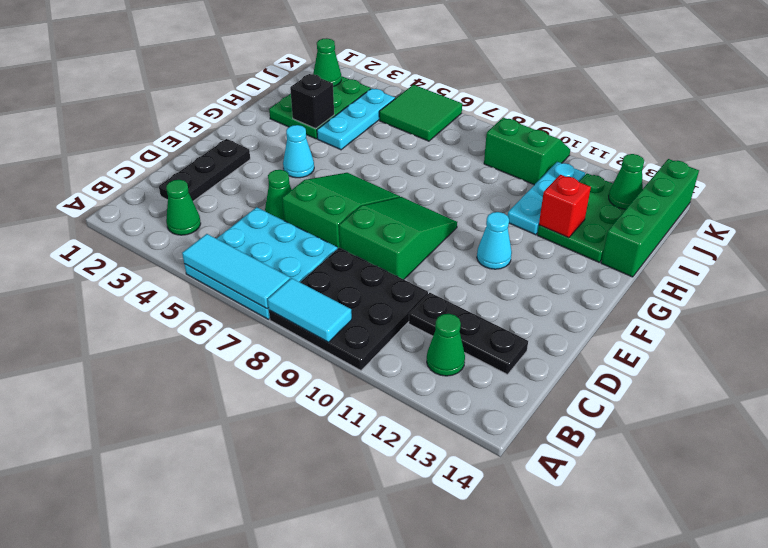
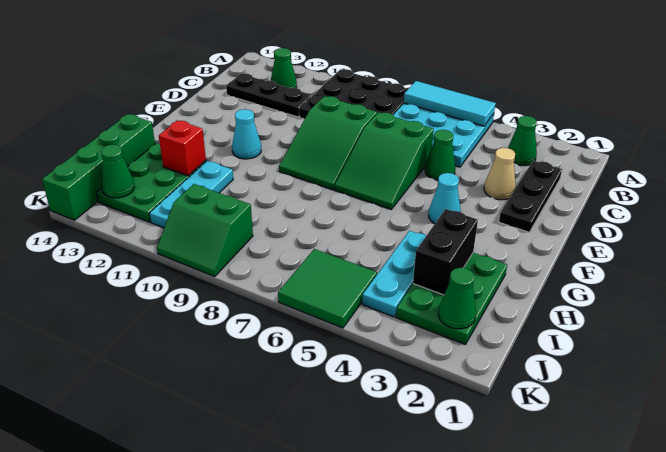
cyan 1x2 tile [268,278,352,342] -> none
none -> tan 1x1 cone [484,148,516,200]
black 1x1 brick [290,74,334,129] -> black 1x2 brick [413,209,478,295]

